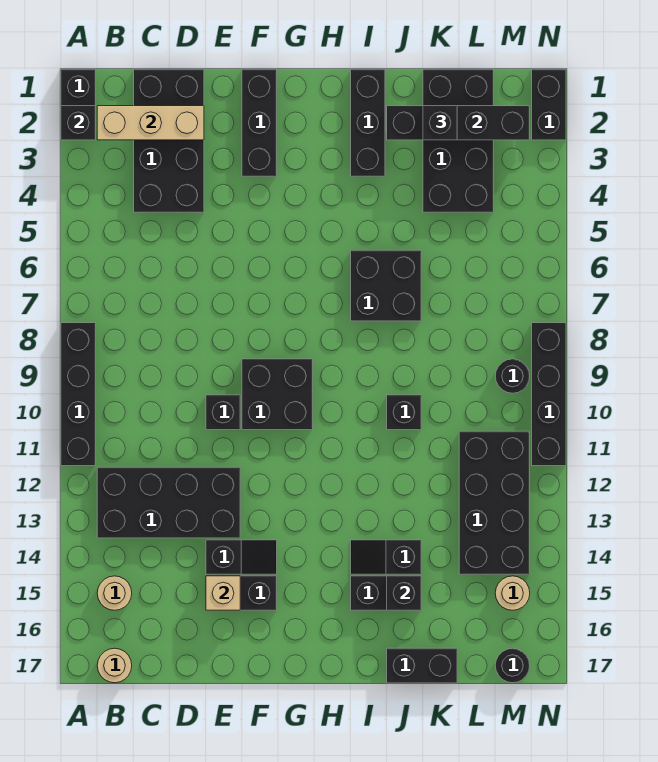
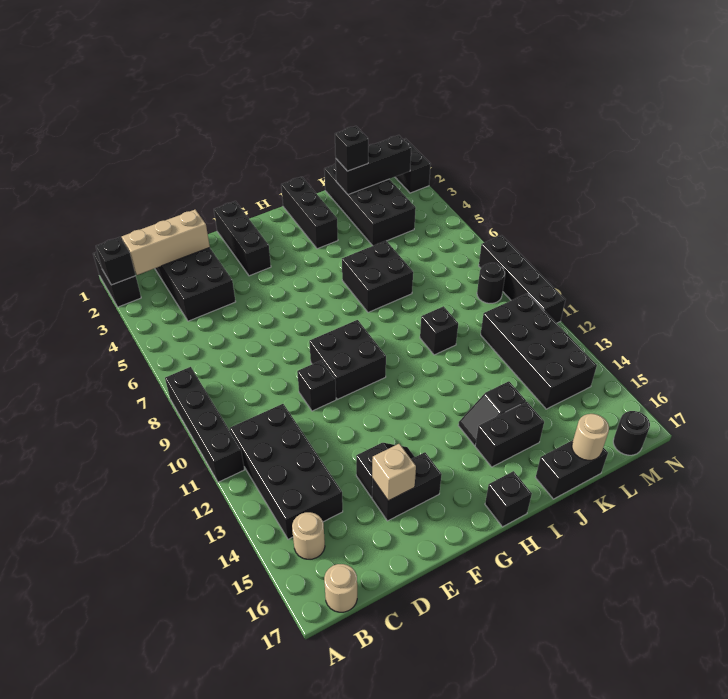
black 2x4 brick [97,467,240,538] -> black 2x4 brick turned to [230,404,343,539]
black 1x4 brick [387,106,530,140] -> black 1x3 brick [336,135,411,195]
black 1x1 brick [387,576,421,610] -> black 1x1 brick moved to [485,471,532,527]
tan 1x1 round brick [495,576,530,610] -> tan 1x1 round brick moved to [572,414,609,460]

